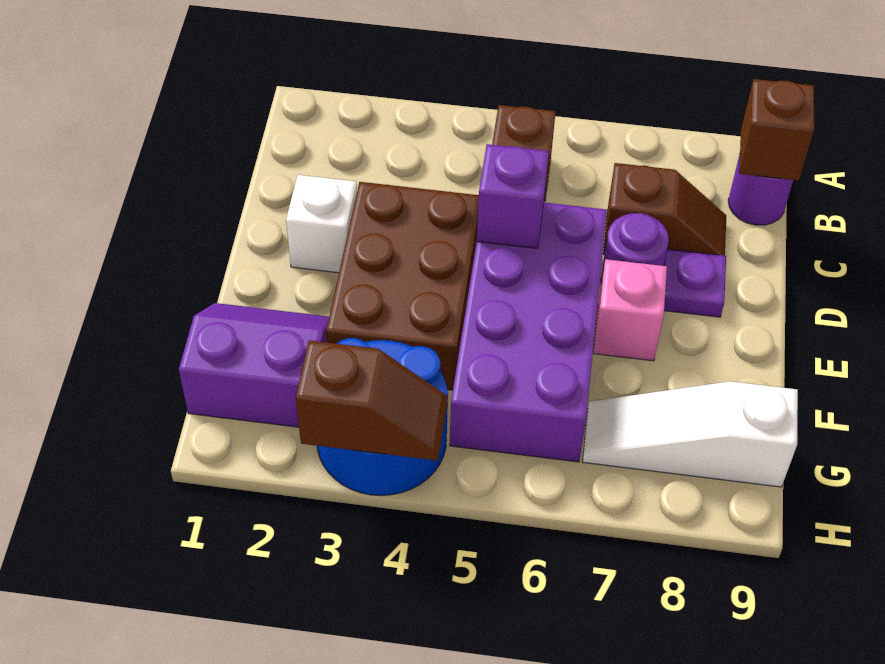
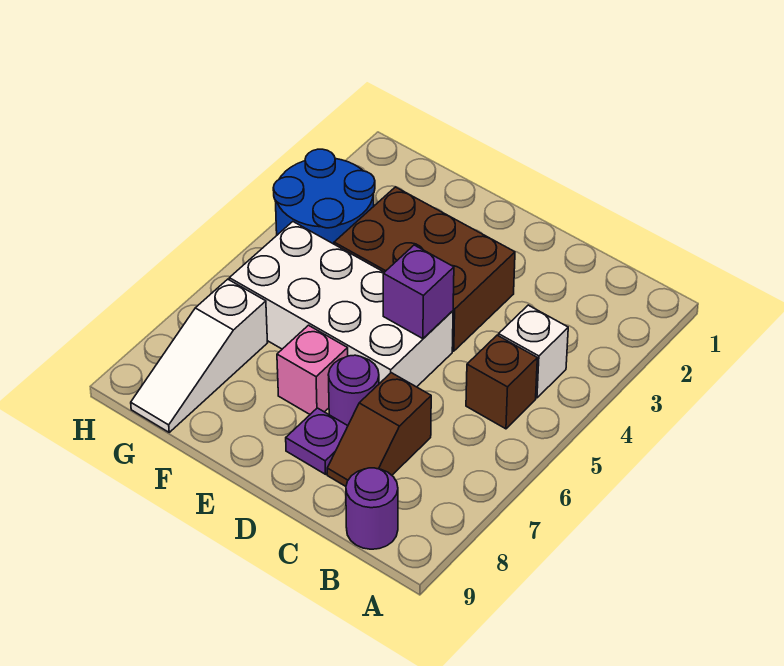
brown 1x1 brick [739,79,814,181] -> none
white 1x1 brick [286,175,357,273] -> white 1x1 brick moved to [499,305,568,398]
purple 2x4 brick [450,203,607,462] -> white 2x4 brick [229,222,453,387]
purple 2x2 slope [179,303,329,427] -> none
white 1x3 slope [583,381,798,487] -> white 1x3 slope turned to [131,279,268,432]
brown 1x2 slope [296,340,447,461] -> none

